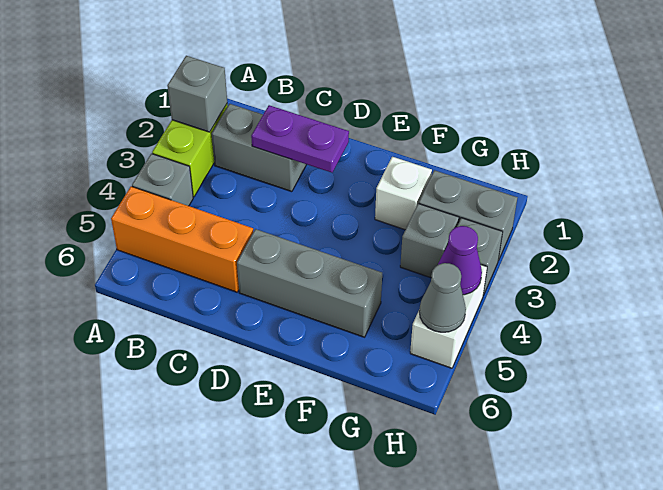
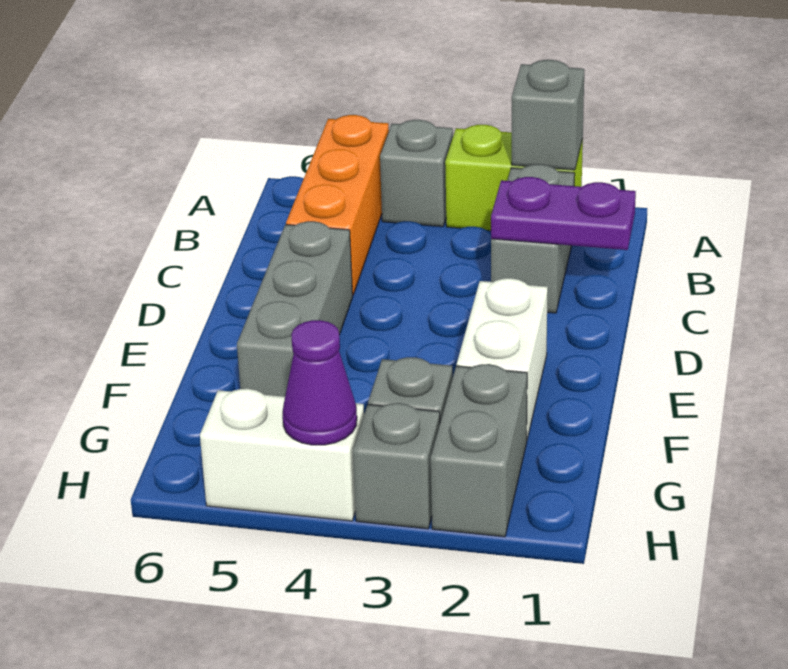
purple 1x2 plate [251,105,349,173] -> purple 1x2 plate turned to [491,177,636,250]
white 1x1 brick [375,157,432,230] -> white 1x2 brick [457,278,548,439]
grey 1x1 cone [419,263,466,332] -> none

